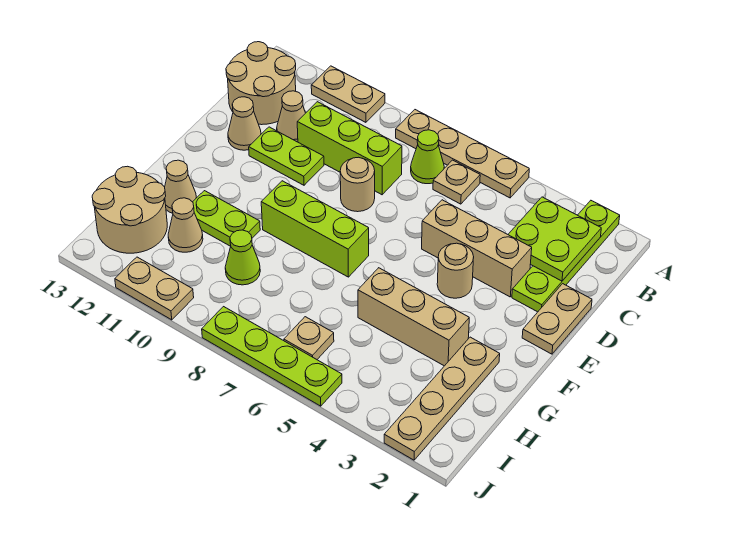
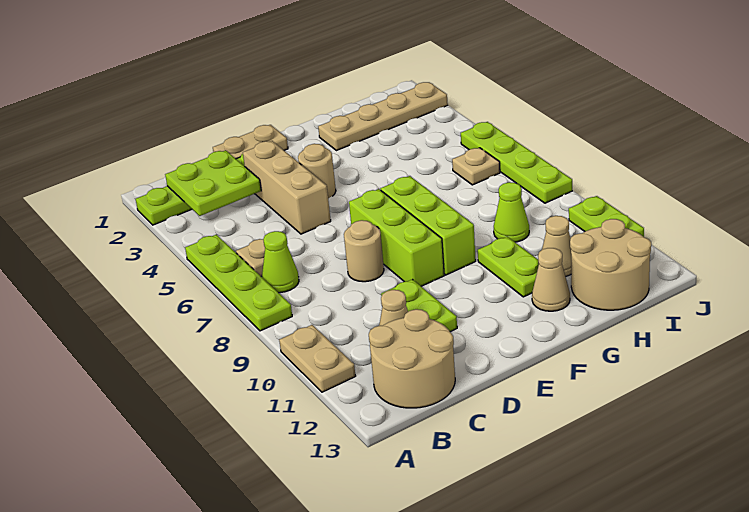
tan 1x4 plate [396,110,529,198] -> lime 1x4 plate [185,235,292,331]
lime 1x3 brick [297,102,402,195] -> lime 1x3 brick moved to [349,189,444,286]
tan 1x1 cone [228,97,261,150] -> none
tan 1x3 brick [358,268,469,366] -> none
tan 1x2 plate [115,257,194,320] -> lime 1x2 plate [569,196,644,237]

